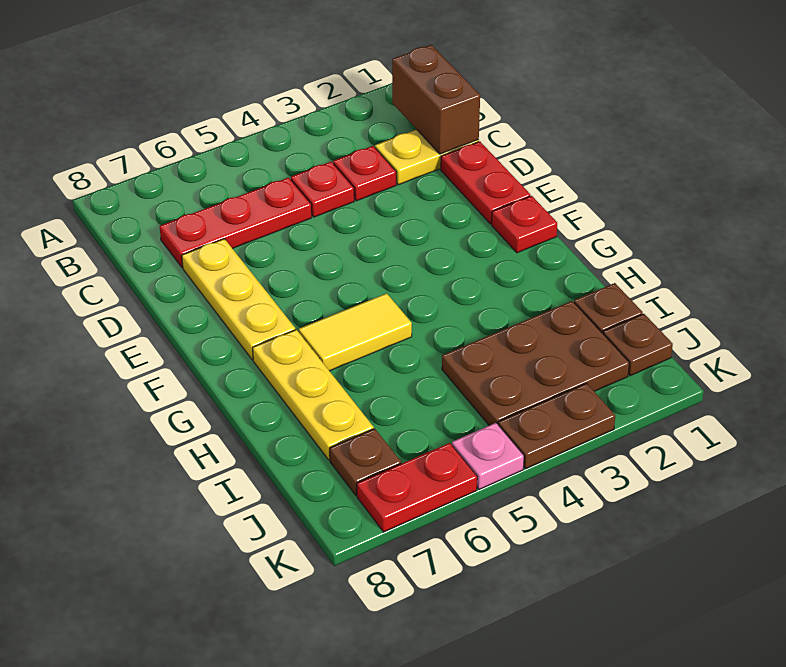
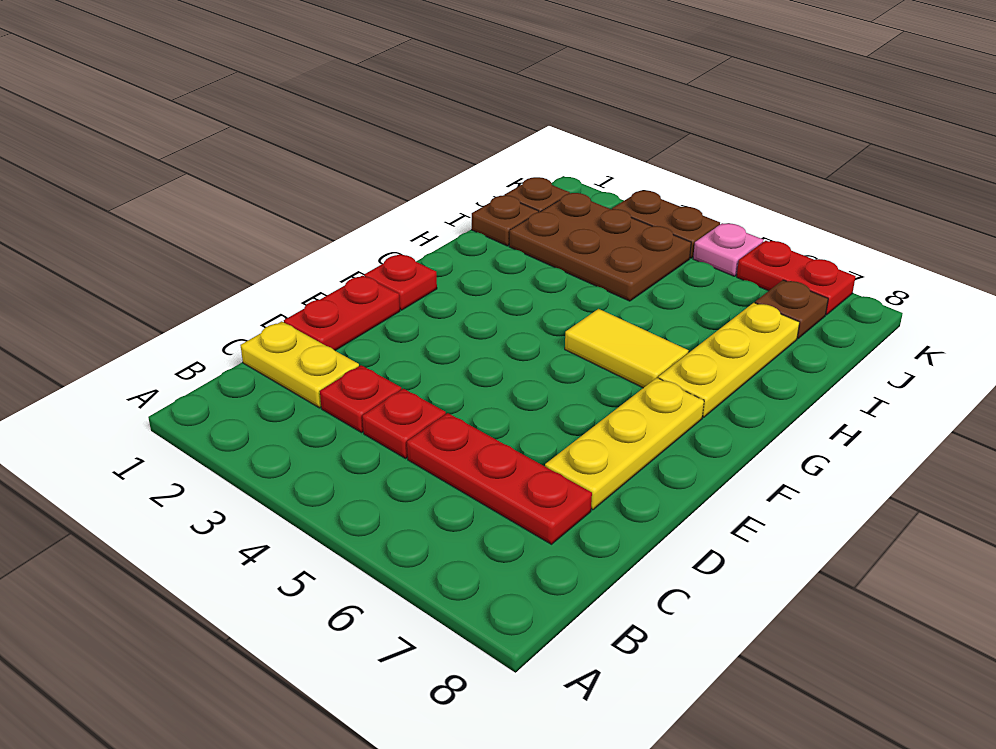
brown 1x2 brick [392,45,480,154] -> none

